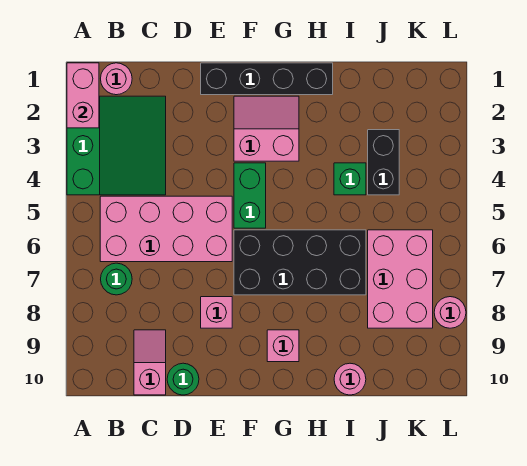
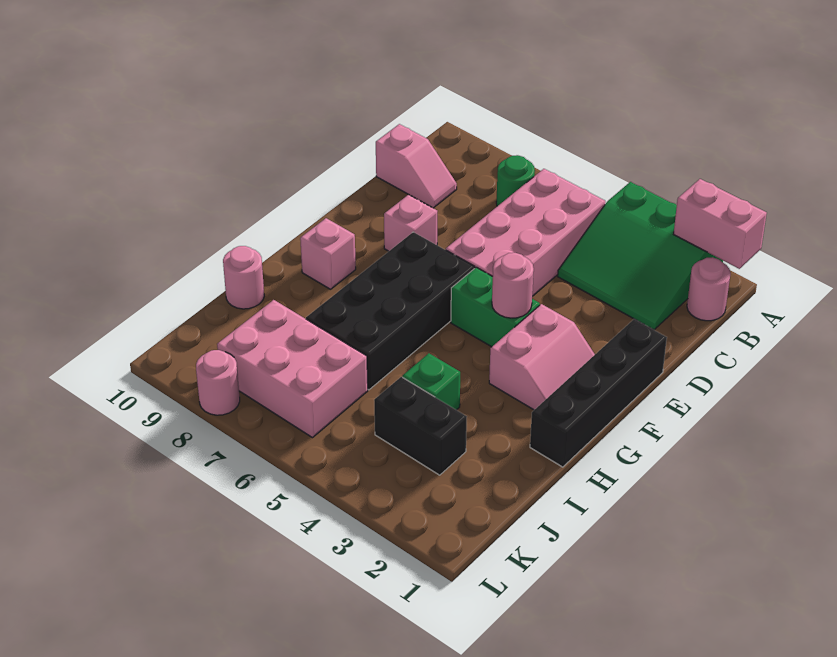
green 1x1 round brick [167,363,199,395] -> none
none -> pink 1x1 round brick [492,253,534,318]

